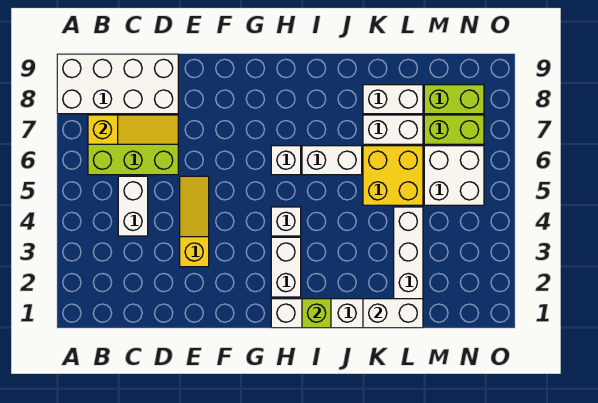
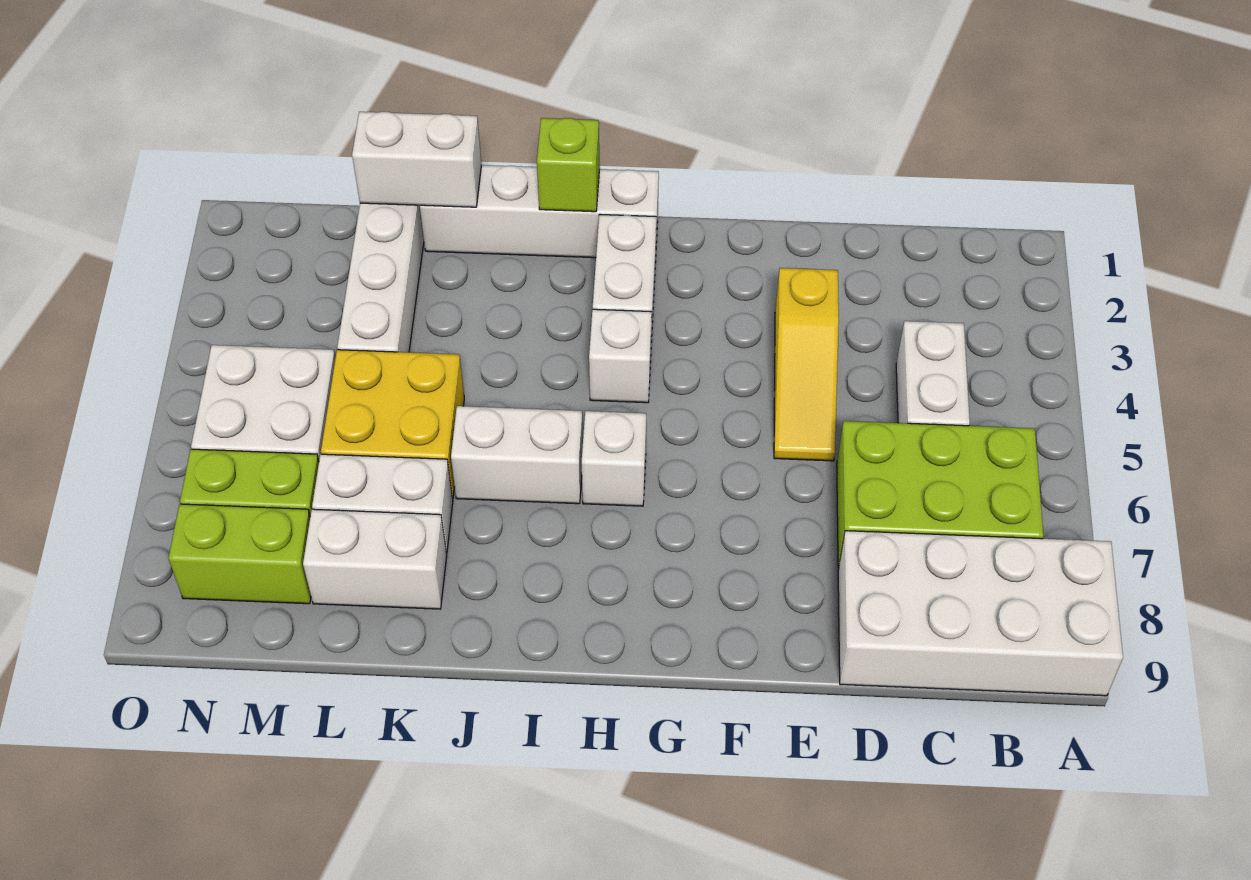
yellow 1x3 slope [88,115,178,144] -> none

